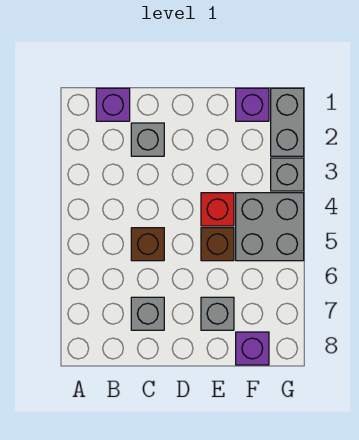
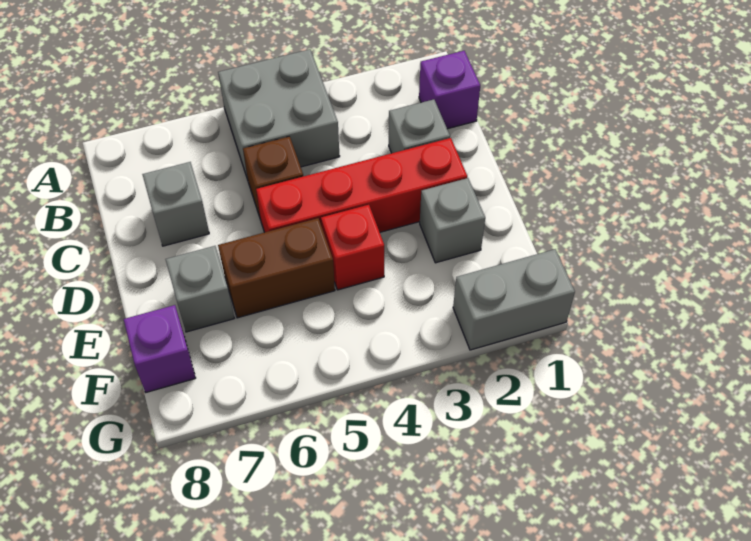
none -> red 1x4 brick [256,138,467,232]
brown 1x1 brick [201,228,234,261] -> brown 1x2 brick [218,218,335,318]
purple 1x1 brick [236,88,269,121] -> none
grey 2x2 brick [236,193,304,261] -> grey 2x2 brick moved to [218,49,340,180]
grey 1x1 brick [271,158,304,191] -> grey 1x1 brick moved to [420,178,485,263]

